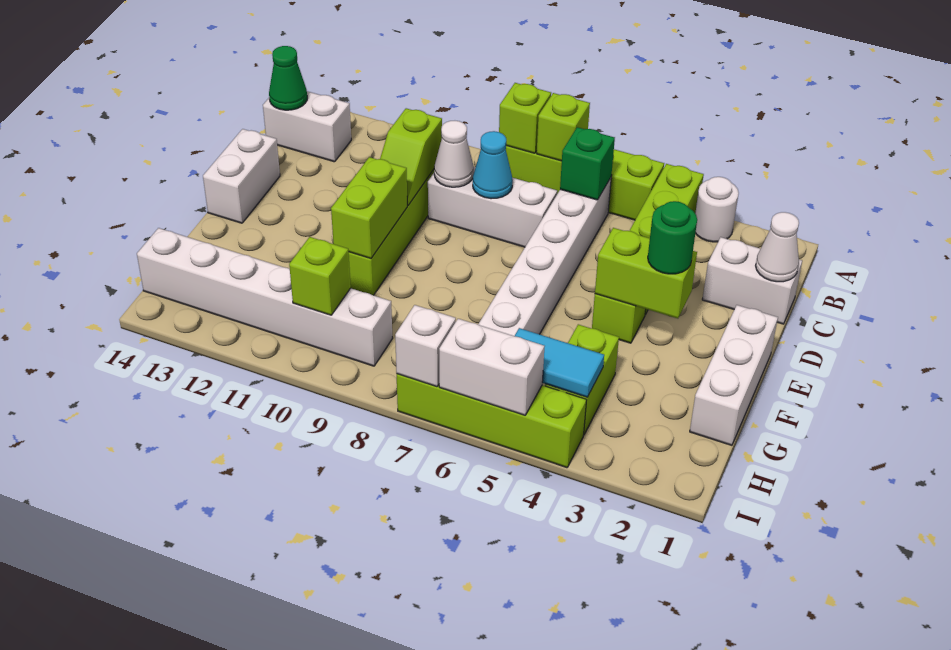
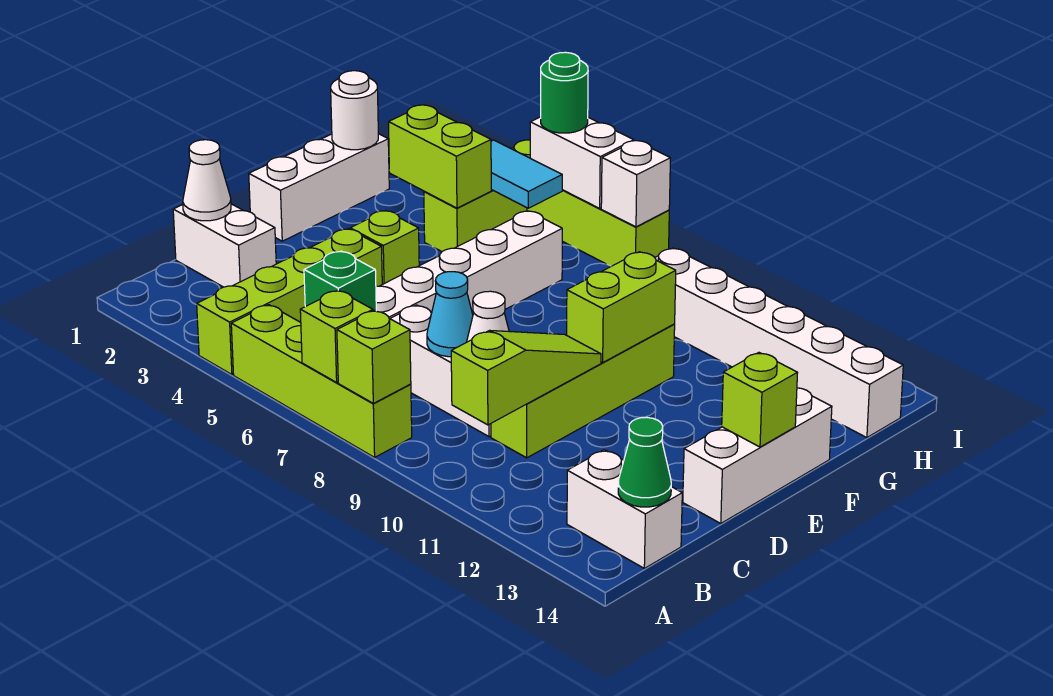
white 1x1 round brick [695,177,739,242] -> white 1x1 round brick moved to [331,71,378,150]
lime 1x2 slope [380,108,442,205] -> lime 1x3 slope [451,330,601,425]
white 1x2 brick [203,129,280,223] -> white 1x3 brick [683,388,832,523]
lime 1x2 brick [595,228,697,318] -> lime 1x2 brick moved to [389,105,491,208]
green 1x1 round brick [648,201,697,274] -> green 1x1 round brick moved to [541,52,588,133]
lime 1x1 brick [289,237,351,315] -> lime 1x1 brick moved to [722,352,798,447]

